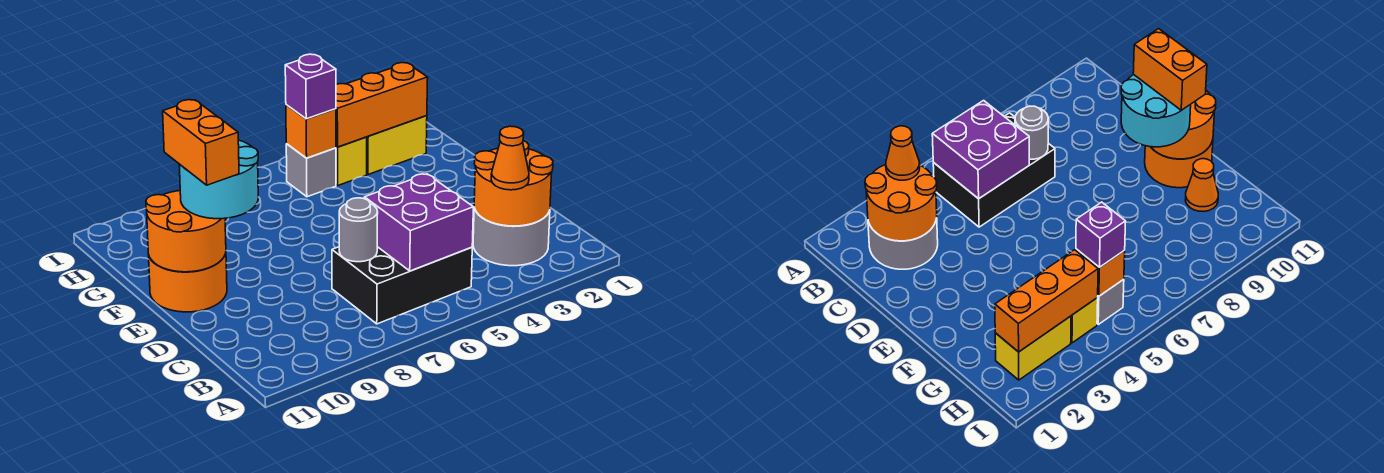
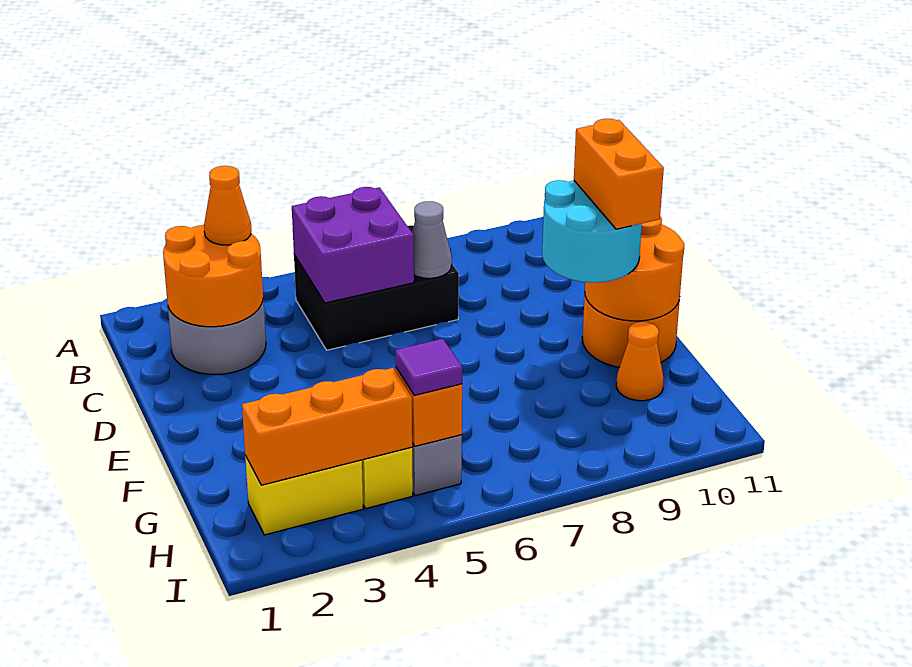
grey 1x1 round brick [339,198,378,262] -> grey 1x1 cone [412,201,452,278]
purple 1x1 brick [285,54,336,119] -> purple 1x1 tile [395,339,462,395]

